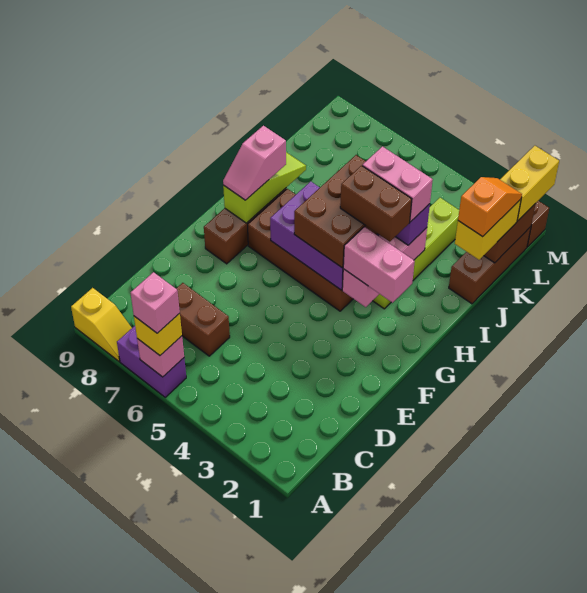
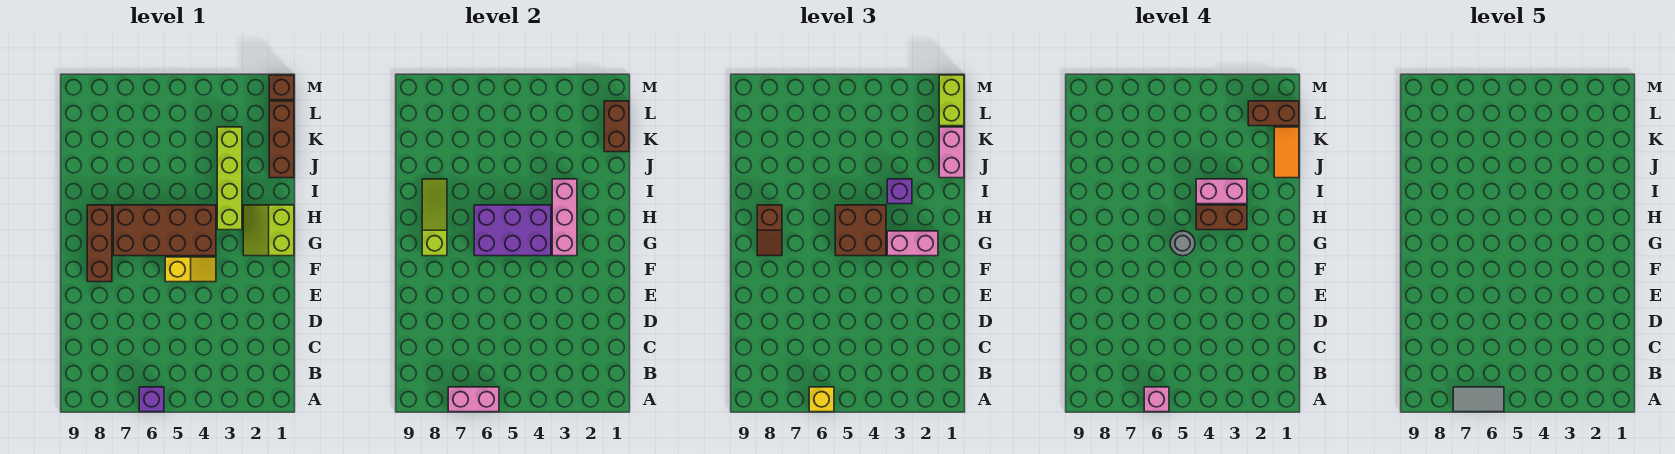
purple 1x2 brick [117,326,186,397] -> purple 1x1 brick [139,387,164,412]
pink 1x1 brick [137,336,184,377] -> pink 1x2 brick [448,387,499,412]
none -> grey 1x2 tile [1453,387,1504,412]
yellow 1x2 slope [71,288,132,361] -> yellow 1x2 slope moved to [165,257,216,282]
brown 1x2 brick [176,283,230,356] -> brown 1x2 brick moved to [1248,101,1299,126]
none -> lime 2x2 slope [243,205,294,256]
brown 2x3 brick [294,155,377,267] -> brown 2x2 brick [835,205,886,256]
none -> grey 1x1 round brick [1170,231,1195,256]
pink 1x2 slope [223,126,286,200] -> brown 1x2 slope [757,205,782,256]
yellow 1x2 brick [455,199,521,260] -> pink 1x2 brick [939,127,964,178]
orange 1x2 slope [458,177,522,237] -> orange 1x2 tile [1274,127,1299,178]
yellow 1x2 brick [500,146,559,221] -> lime 1x2 brick [939,75,964,126]

